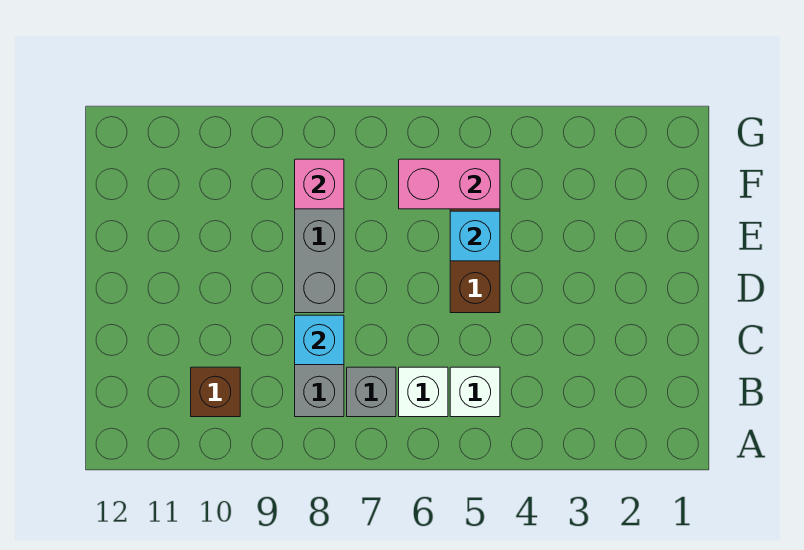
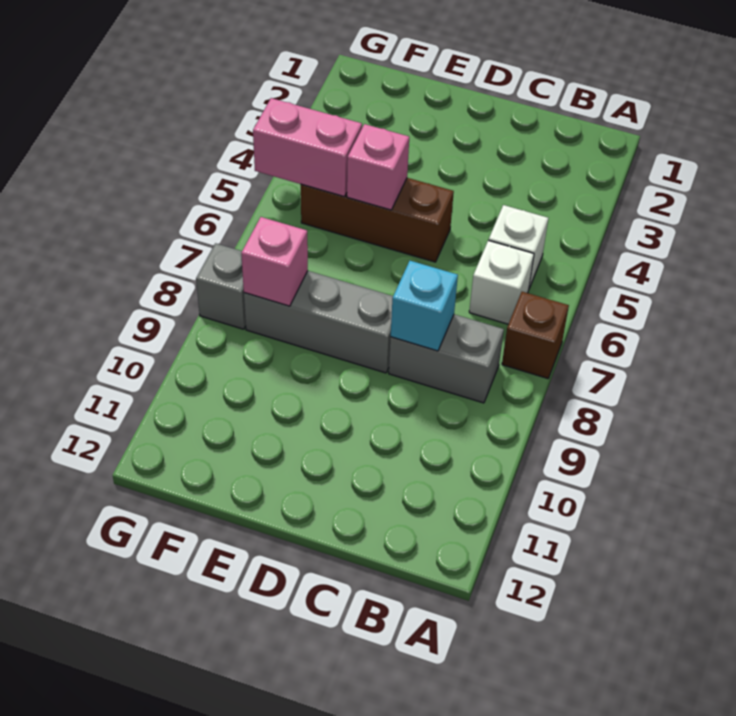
grey 1x1 brick [347,367,396,417] -> grey 1x1 brick moved to [196,243,246,329]
brown 1x1 brick [191,367,240,417] -> brown 1x1 brick moved to [502,292,569,378]
cyan 1x1 brick [450,211,500,261] -> pink 1x1 brick [347,124,409,210]
pink 1x2 brick [399,159,500,209] -> pink 1x2 brick turned to [253,98,362,197]

